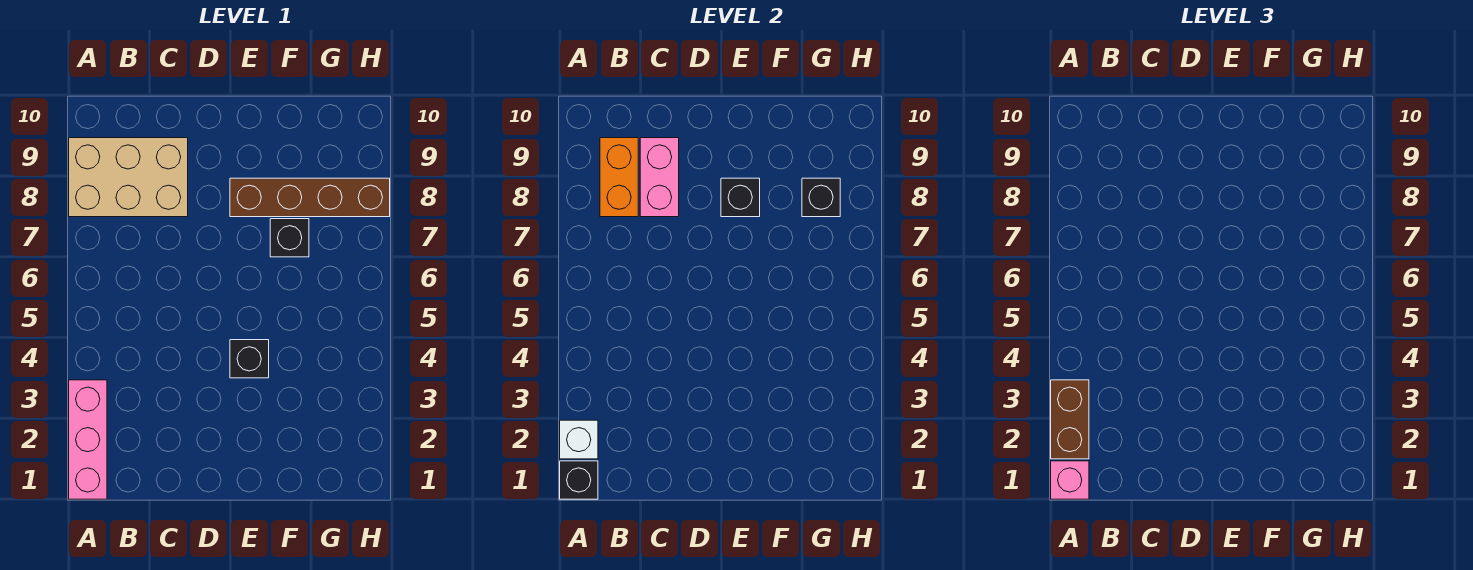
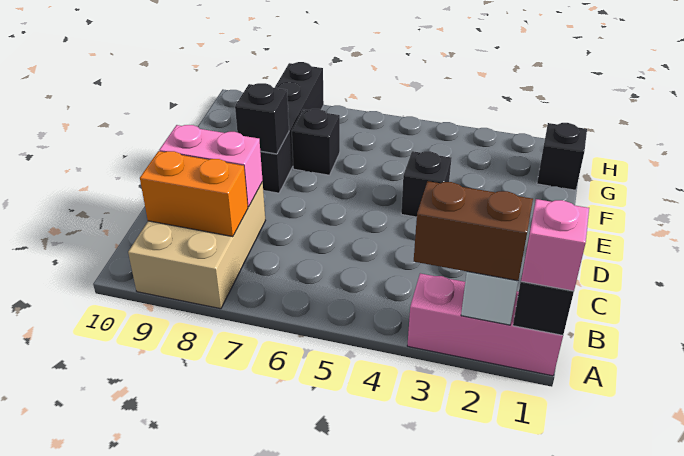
brown 1x4 brick [230,178,390,217] -> black 1x4 brick [260,62,324,193]
black 1x1 brick [802,178,840,217] -> black 1x1 brick moved to [537,123,587,190]

